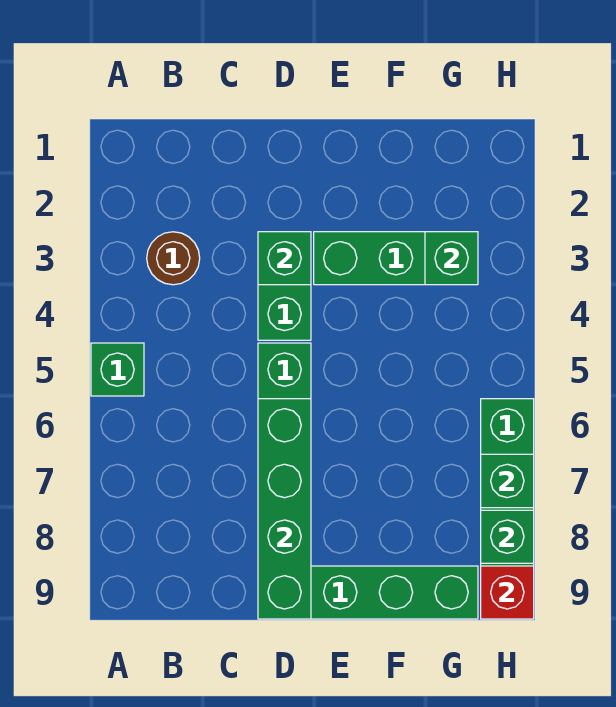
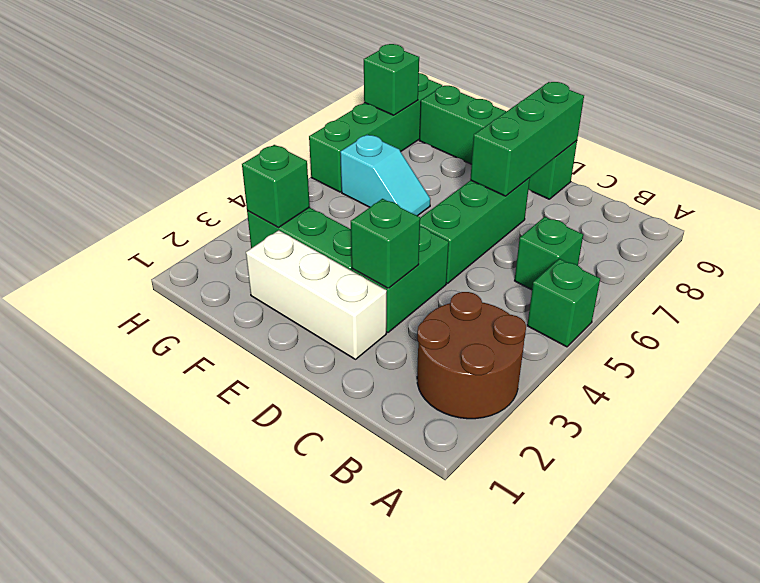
brown 1x1 round brick [147,232,200,285] -> brown 2x2 round brick [417,292,526,419]
none -> white 1x3 brick [246,230,387,359]
green 1x4 brick [258,399,311,619] -> green 1x3 brick [470,82,584,196]
none -> cyan 1x2 slope [340,135,430,216]
green 1x1 brick [481,454,534,508] -> green 1x1 brick moved to [515,217,583,290]
red 1x1 brick [481,566,534,619] -> none

